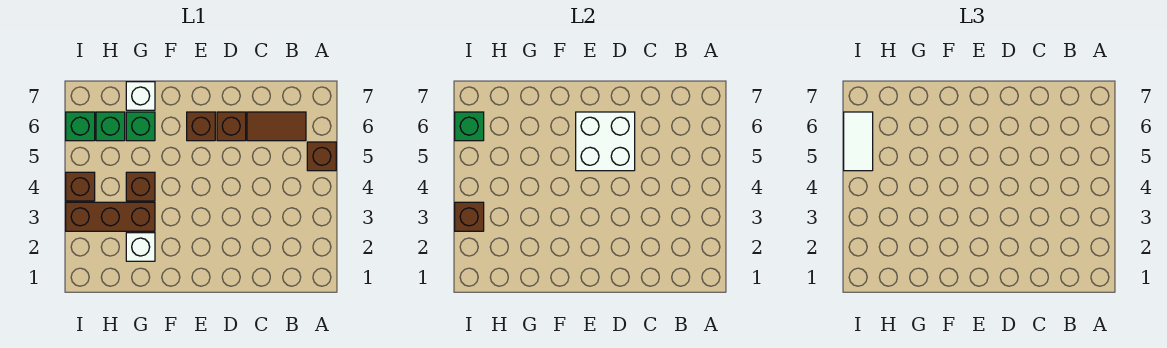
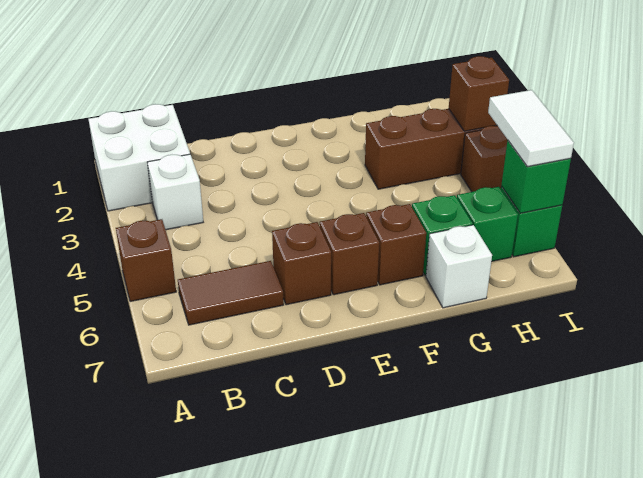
white 2x2 brick [576,112,635,171] -> white 2x2 brick moved to [88,104,190,211]
white 1x1 brick [126,233,155,261] -> white 1x1 brick moved to [147,154,203,230]
brown 1x1 brick [126,172,155,201] -> brown 1x1 brick moved to [366,204,426,285]

